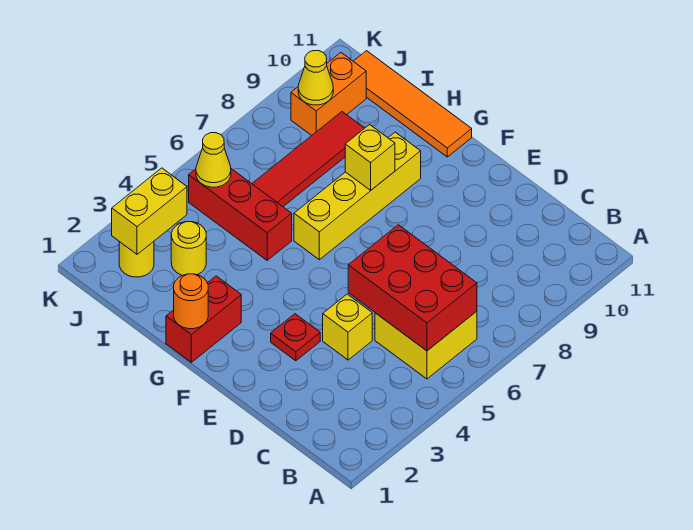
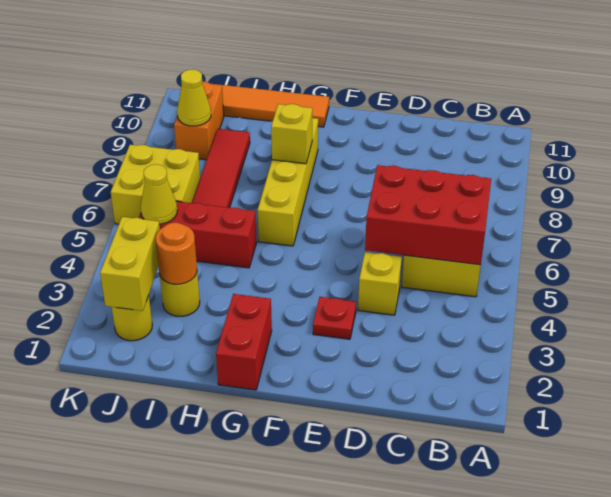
orange 1x1 round brick [174,274,208,329] -> orange 1x1 round brick moved to [156,223,197,284]
none -> yellow 2x2 brick [111,145,200,224]

